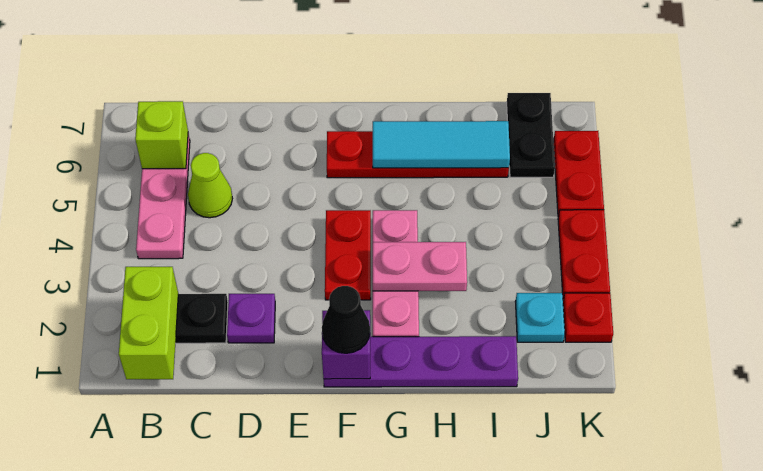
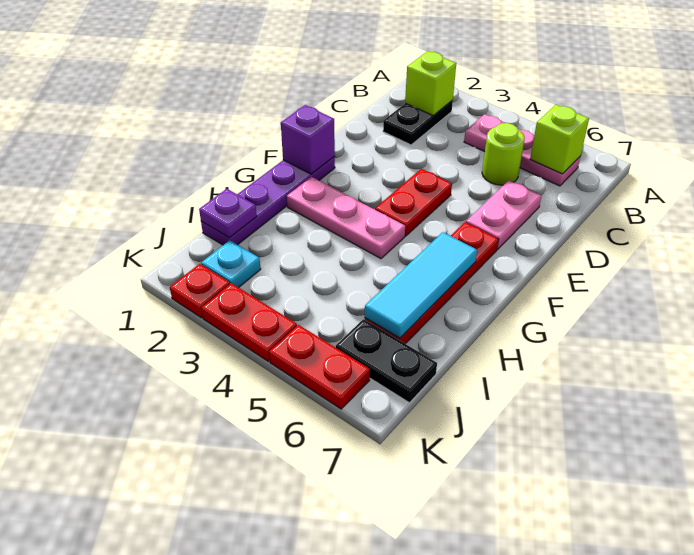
lime 1x2 brick [119,267,178,379] -> lime 1x1 brick [405,51,456,116]
lime 1x1 cone [188,153,232,218] -> lime 1x1 round brick [482,123,525,185]
purple 1x1 plate [227,294,275,343] -> purple 1x1 plate moved to [199,189,257,238]
black 1x1 cone [322,286,370,353] -> none
red 1x2 plate [325,210,371,300] -> red 1x2 plate turned to [375,169,452,236]
pink 1x2 plate [373,242,467,291] -> pink 1x2 plate moved to [466,180,541,249]

